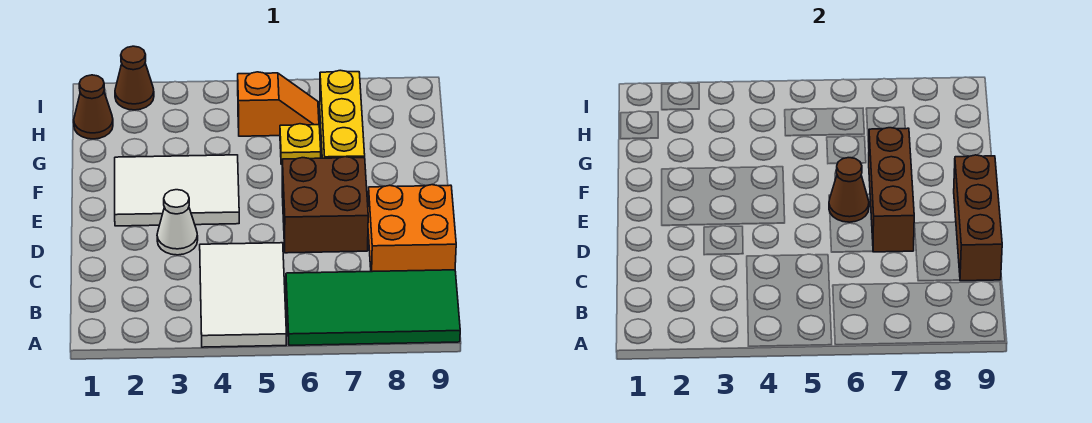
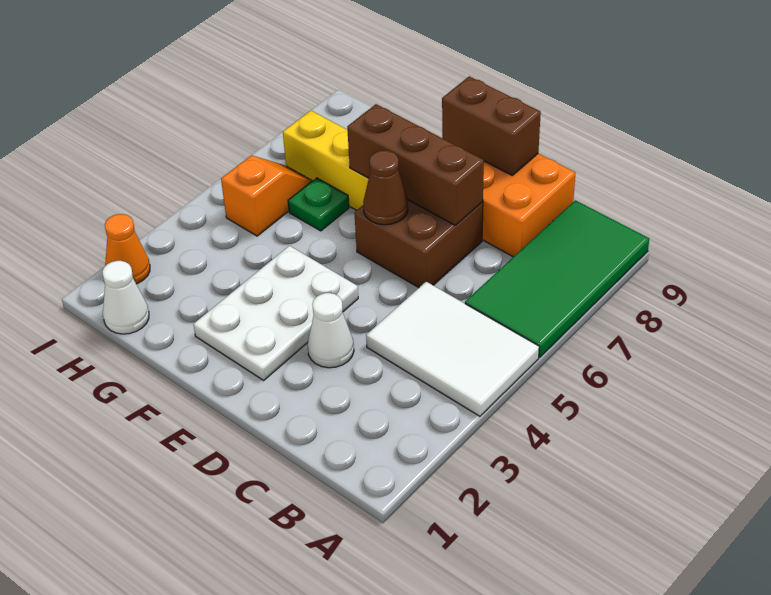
brown 1x3 brick [954,155,1002,281] -> brown 1x2 brick [442,76,541,175]
white 2x3 tile [115,155,239,226] -> white 2x3 plate [193,246,358,380]
yellow 1x1 plate [280,124,321,164] -> green 1x1 plate [288,178,349,231]
brown 1x1 cone [74,75,113,139] -> white 1x1 cone [102,261,149,334]
brown 1x1 cone [115,46,154,110] -> orange 1x1 cone [105,214,150,284]

